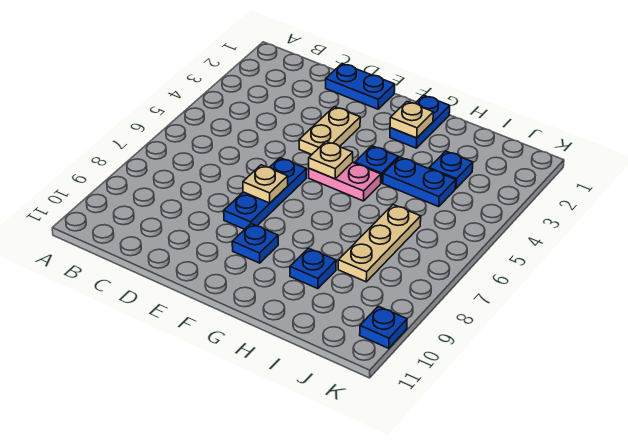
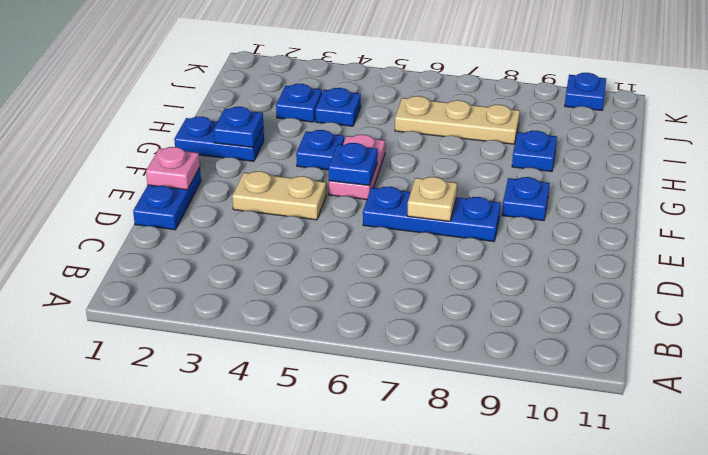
none -> pink 1x1 plate [146,147,200,190]
tan 1x1 plate [309,141,353,179] -> blue 1x1 plate [328,143,378,186]
tan 1x1 plate [390,102,433,138] -> blue 1x1 plate [214,107,263,147]
blue 1x2 plate [383,157,456,207] -> blue 1x1 plate [315,88,361,126]

